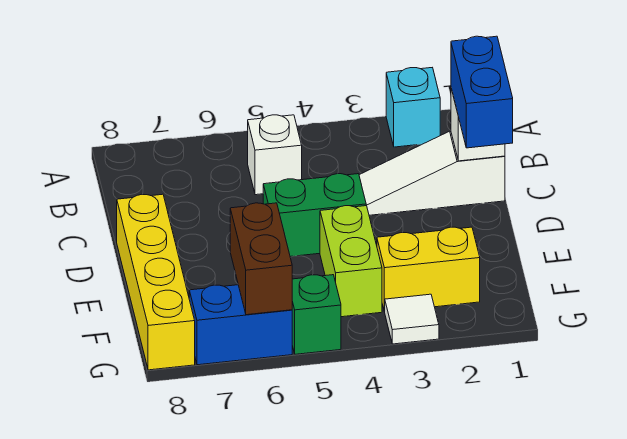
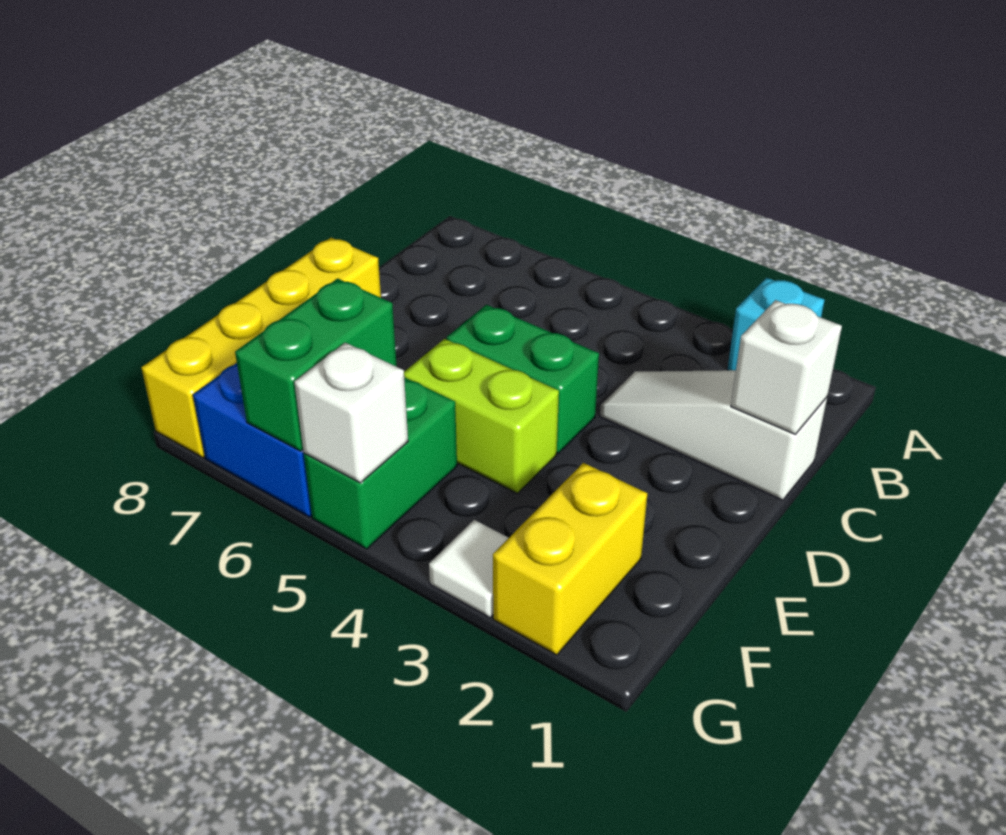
white 1x1 brick [248,115,302,195] -> white 1x1 brick moved to [294,343,408,483]
blue 1x2 brick [451,36,513,148] -> none
lime 1x2 brick [320,206,382,317] -> lime 1x2 brick turned to [404,339,559,493]
yellow 1x2 brick [377,227,480,312] -> yellow 1x2 brick turned to [493,463,647,655]
brown 1x2 brick [230,203,292,315] -> green 1x2 brick [235,279,397,451]
green 1x1 brick [292,275,341,354] -> green 1x2 brick [304,377,457,549]

